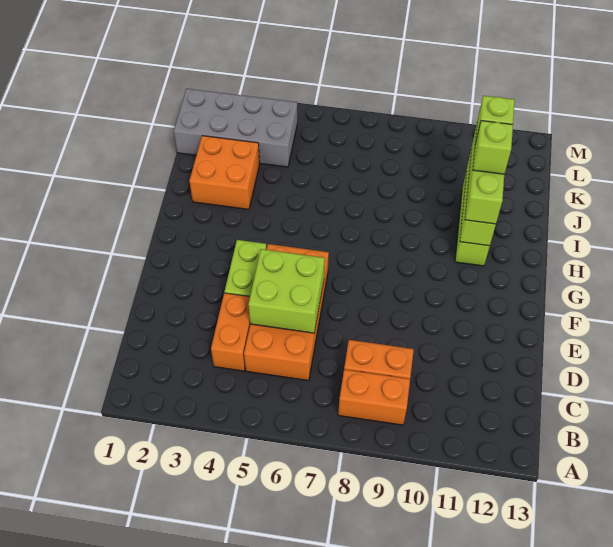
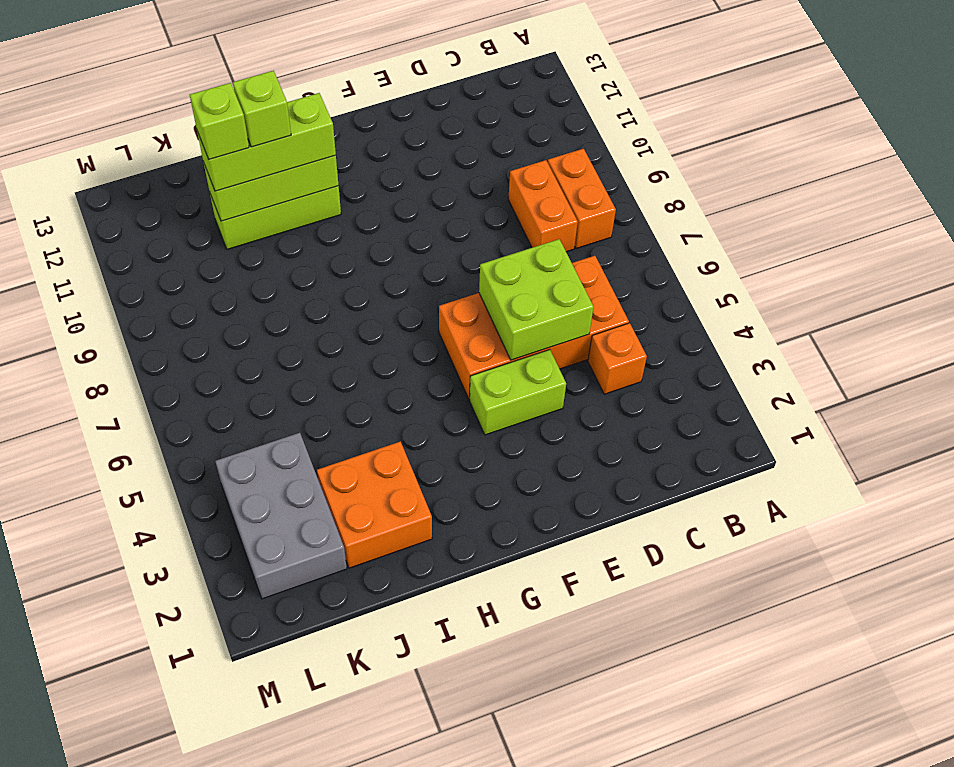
orange 1x2 brick [211,293,250,371] -> orange 1x1 brick [588,323,647,394]
grey 2x4 brick [174,89,297,167] -> grey 2x3 brick [215,433,347,599]

